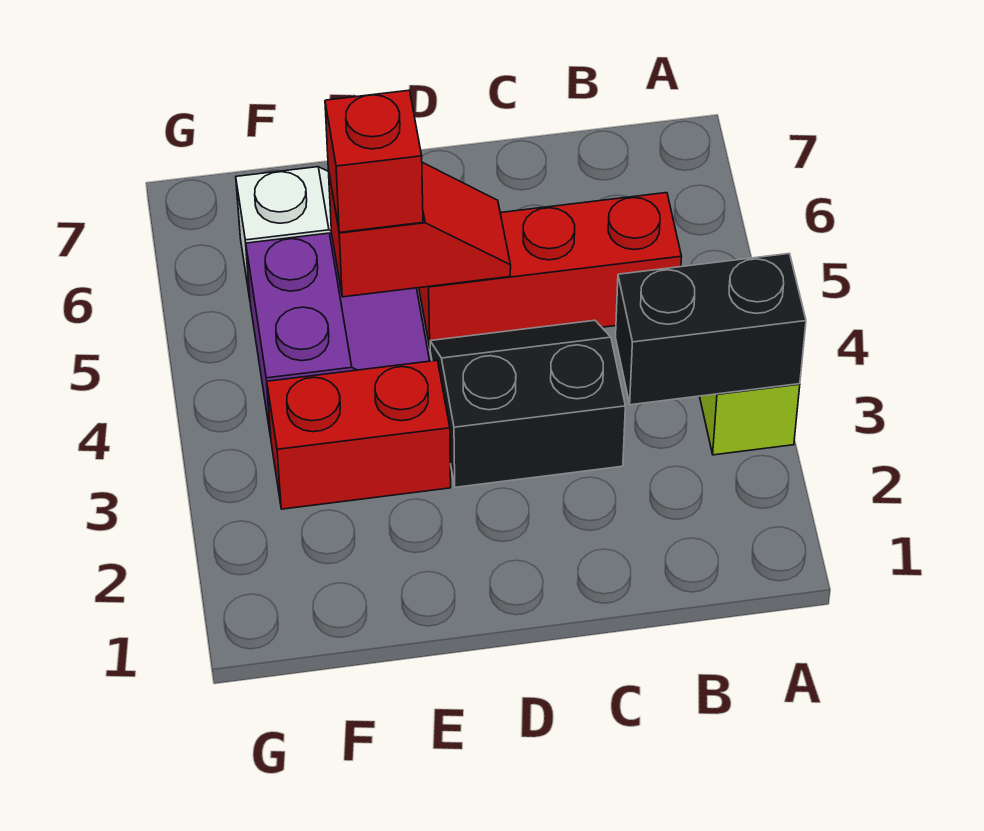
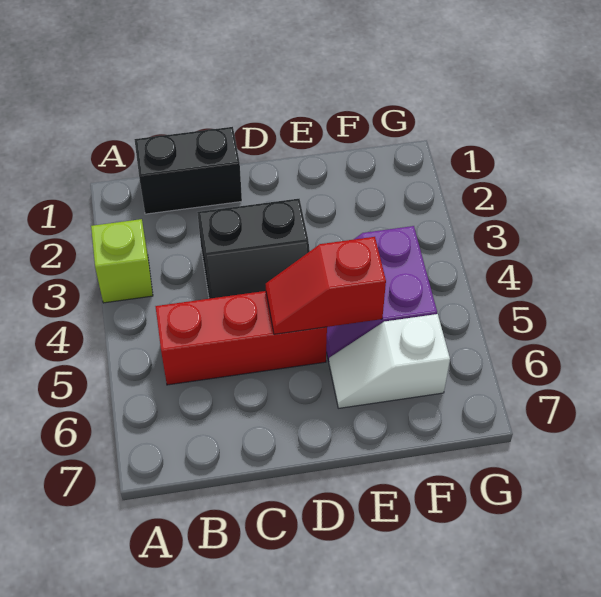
black 1x2 brick [616,253,806,405] -> black 1x2 brick moved to [134,127,242,214]
red 1x2 brick [267,360,451,509] -> none
red 1x1 brick [325,90,423,232] -> none

